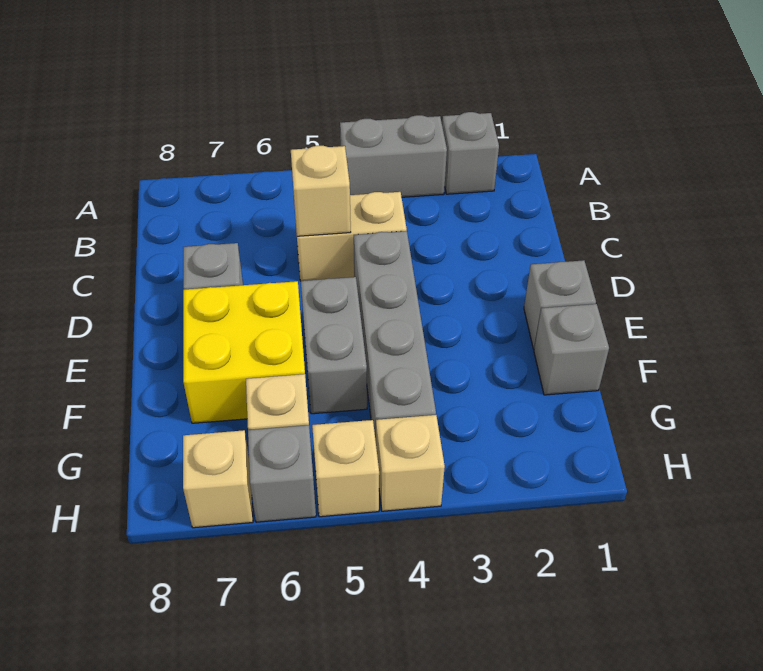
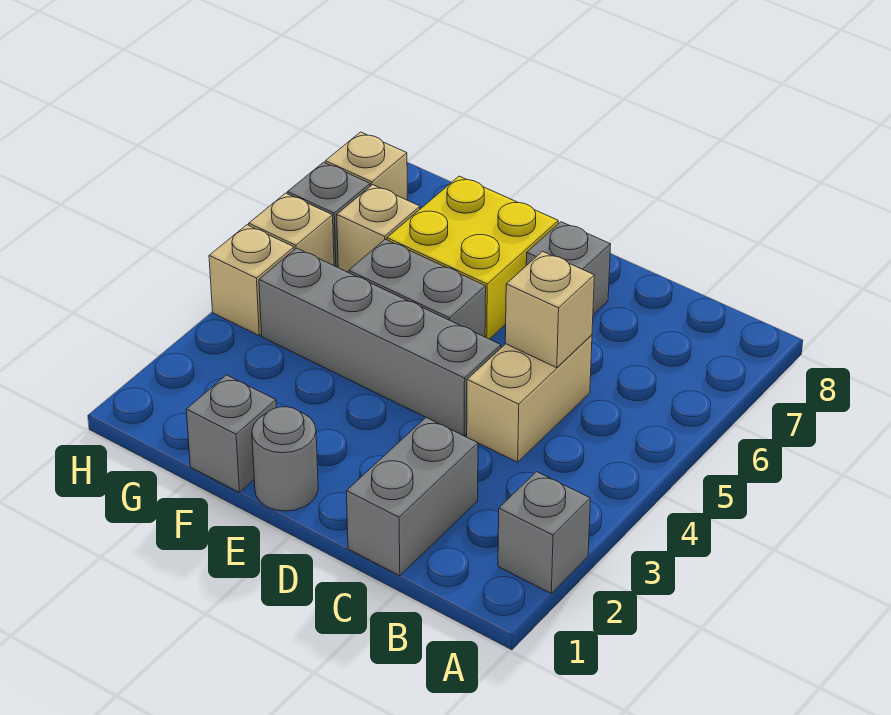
grey 1x2 brick [340,115,447,197] -> grey 1x2 brick moved to [346,418,478,576]
grey 1x1 brick [524,260,596,349] -> grey 1x1 round brick [252,407,318,511]

